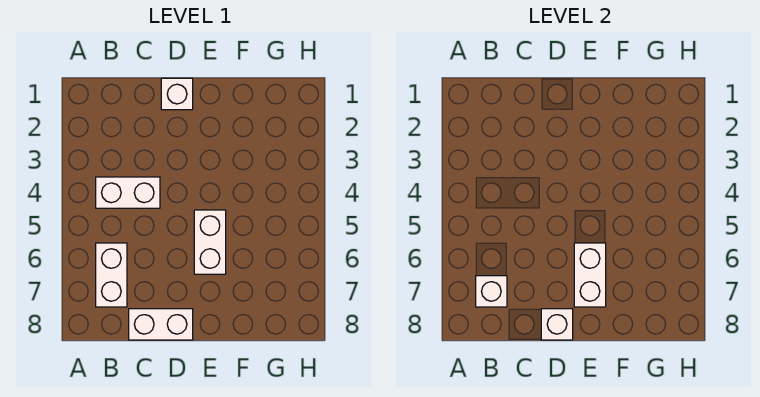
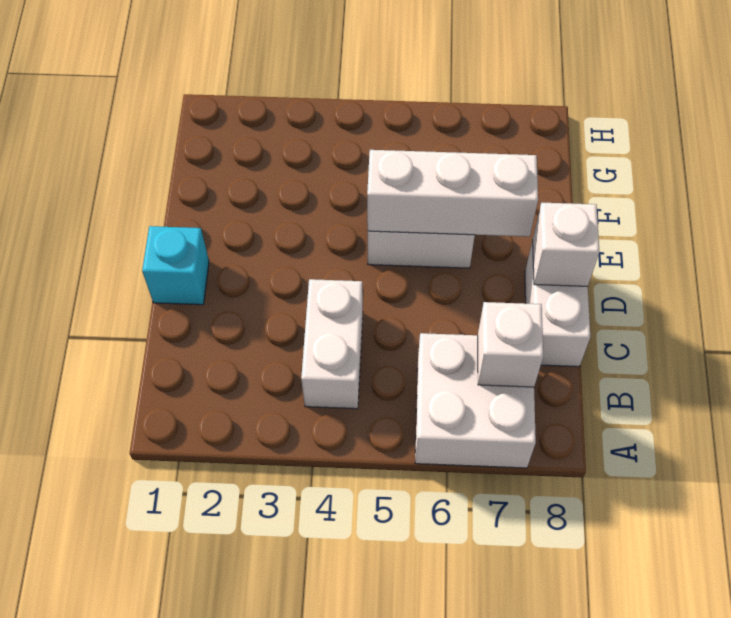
white 1x2 brick [96,243,127,307] -> white 2x2 brick [415,333,536,468]
white 1x1 brick [161,78,193,110] -> cyan 1x1 brick [142,226,209,305]
white 1x2 brick [574,243,606,307] -> white 1x3 brick [367,150,538,237]

